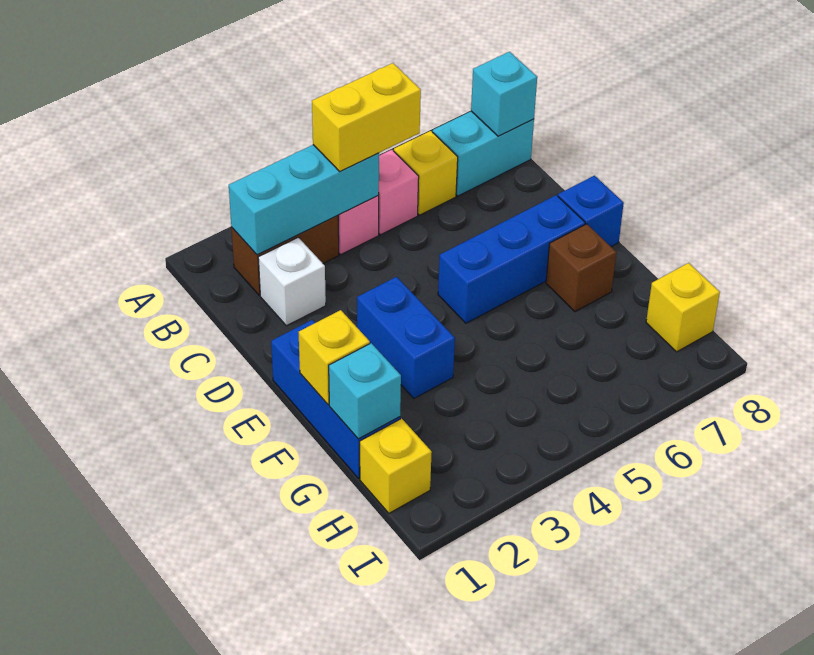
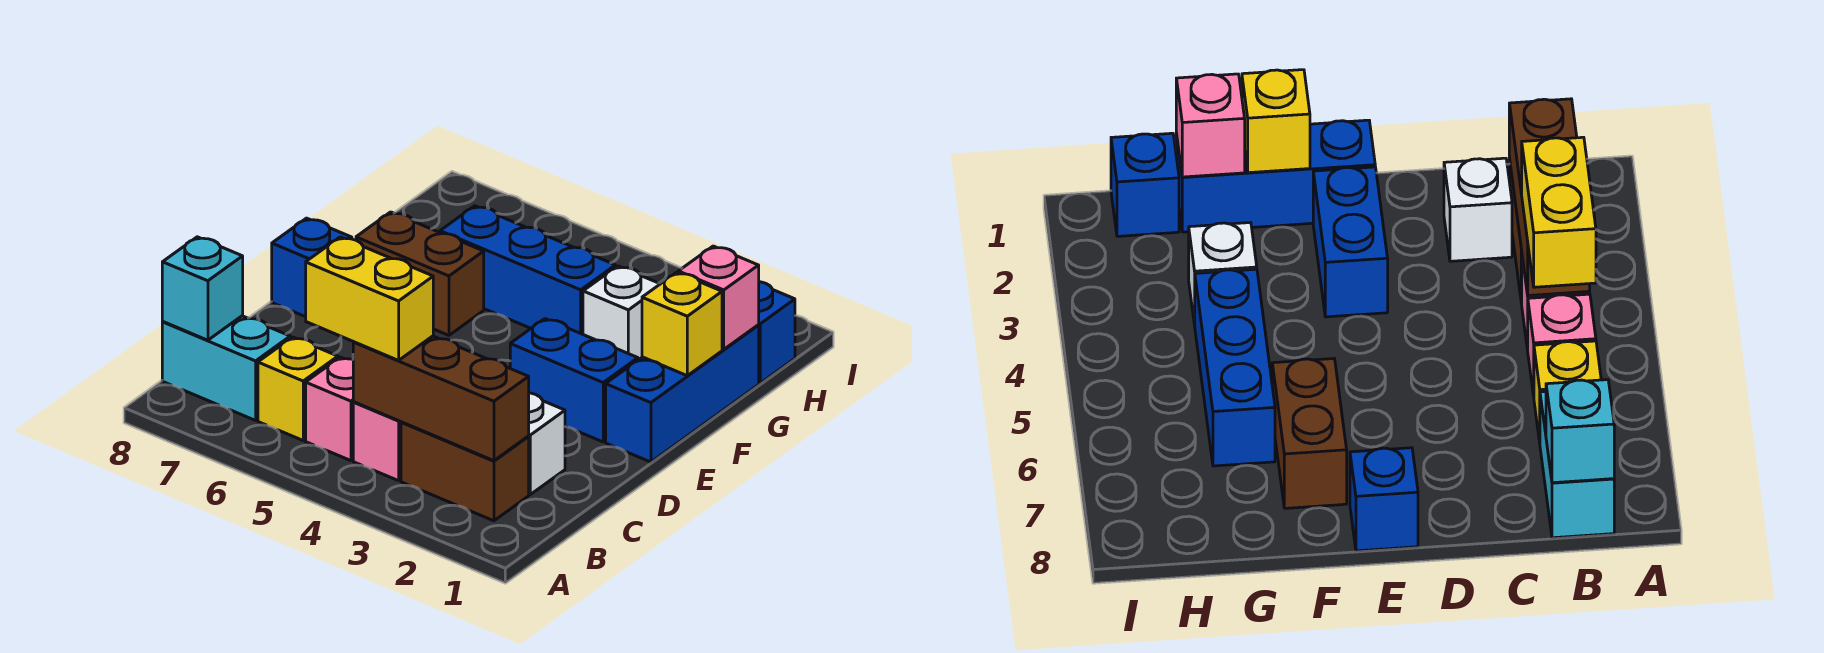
cyan 1x3 brick [229,145,379,255] -> brown 1x3 brick [353,336,529,461]
blue 1x2 brick [357,277,455,398] -> blue 1x2 brick turned to [510,319,638,442]
blue 1x3 brick [438,195,585,323] -> blue 1x3 brick moved to [440,206,615,334]
brown 1x1 brick [546,224,616,312] -> brown 1x2 brick [356,212,484,335]
cyan 1x1 brick [329,343,401,439] -> pink 1x1 brick [678,246,759,349]
none -> white 1x1 brick [583,266,660,360]
yellow 1x1 brick [360,419,432,513] -> blue 1x1 brick [759,282,795,383]
yellow 1x1 brick [646,263,720,352] -> none

